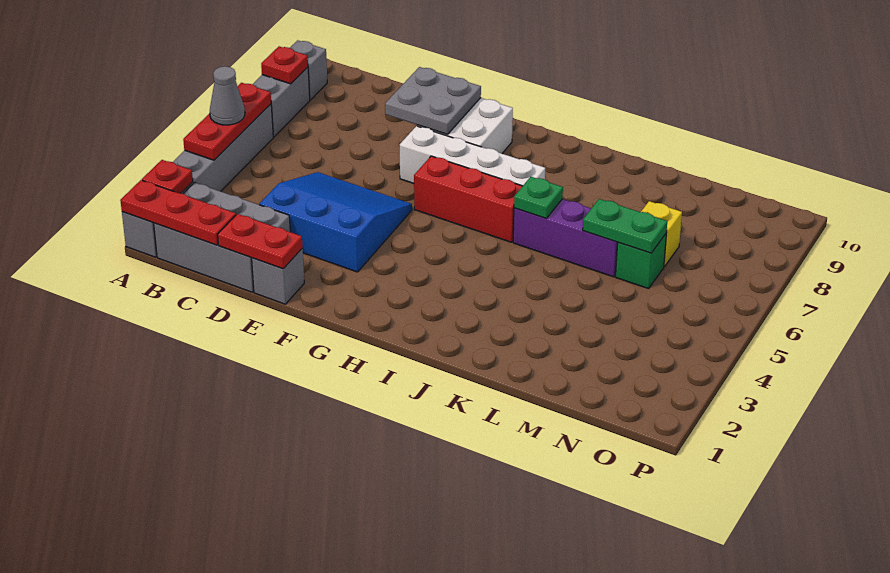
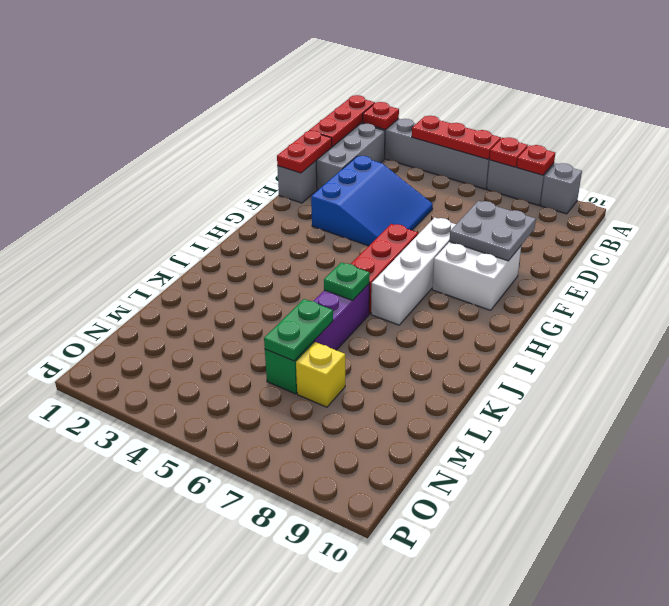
grey 1x1 cone [210,66,245,125] -> none
none -> red 1x1 plate [490,137,528,167]

